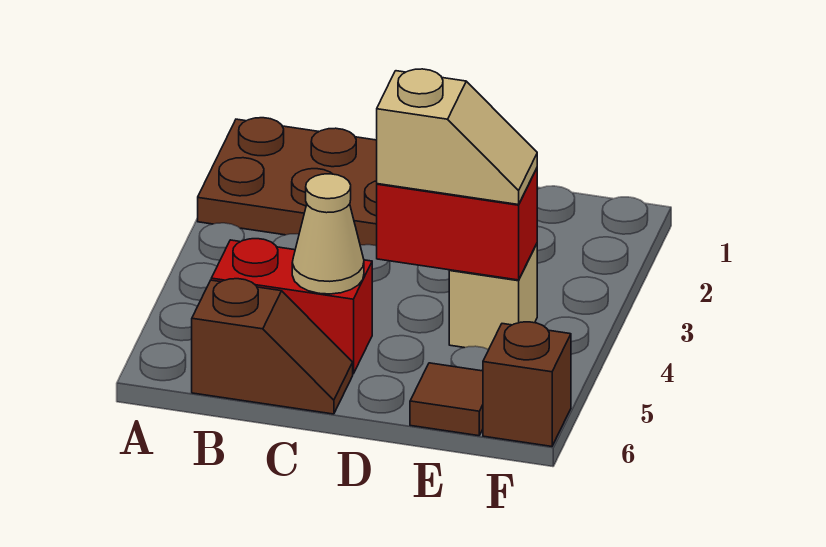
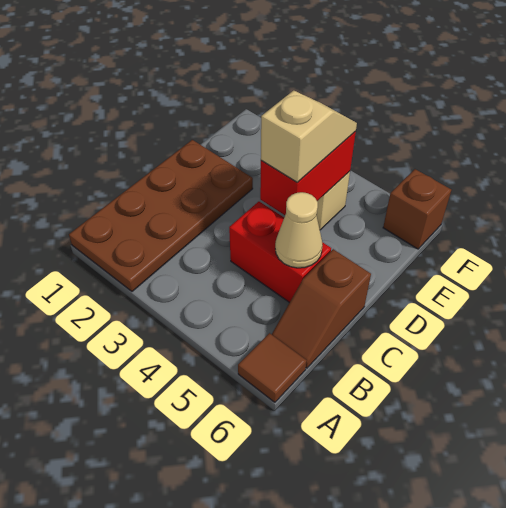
red 1x2 brick [211,239,372,374] -> red 1x2 brick turned to [229,202,331,303]
brown 1x2 slope [192,279,353,414] -> brown 1x2 slope turned to [272,249,371,368]
brown 1x1 tile [410,363,483,436] -> brown 1x1 tile moved to [238,333,306,402]

